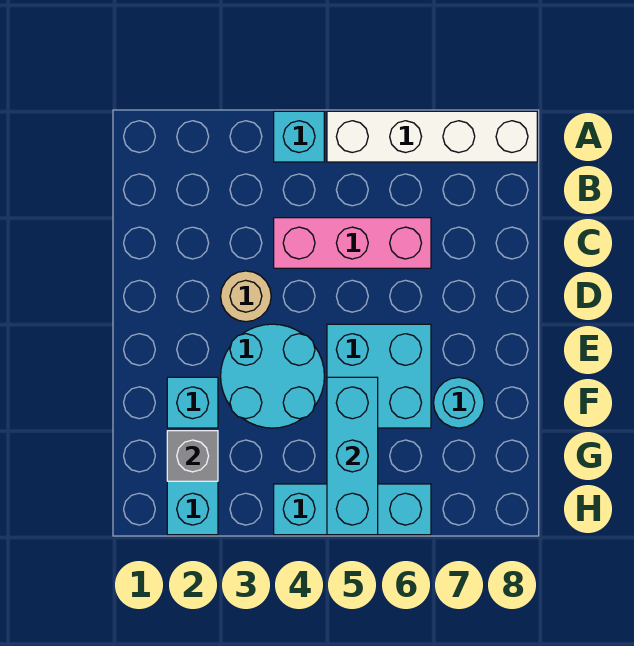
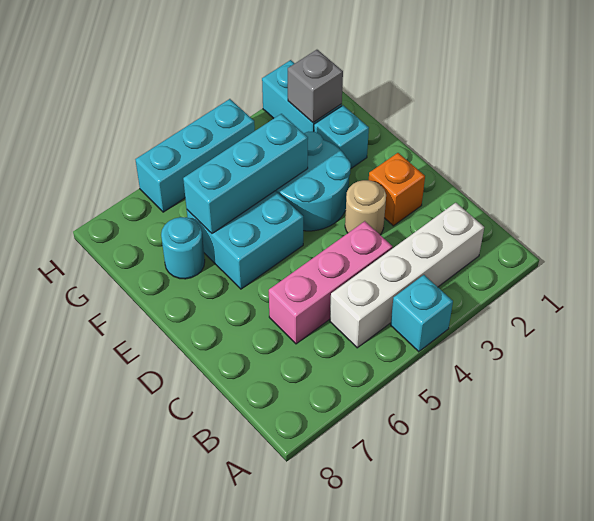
white 1x4 brick [327,111,537,162] -> white 1x4 brick moved to [330,203,484,348]
none -> orange 1x1 brick [369,153,425,226]
cyan 1x3 brick [327,377,378,535] -> cyan 1x3 brick turned to [183,114,308,233]

